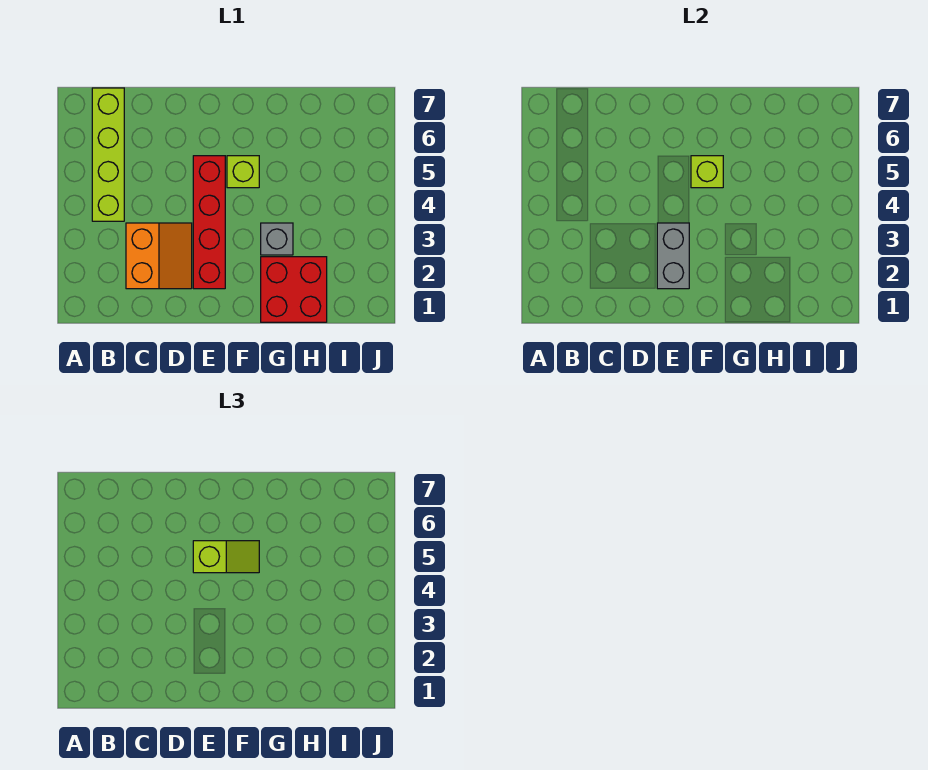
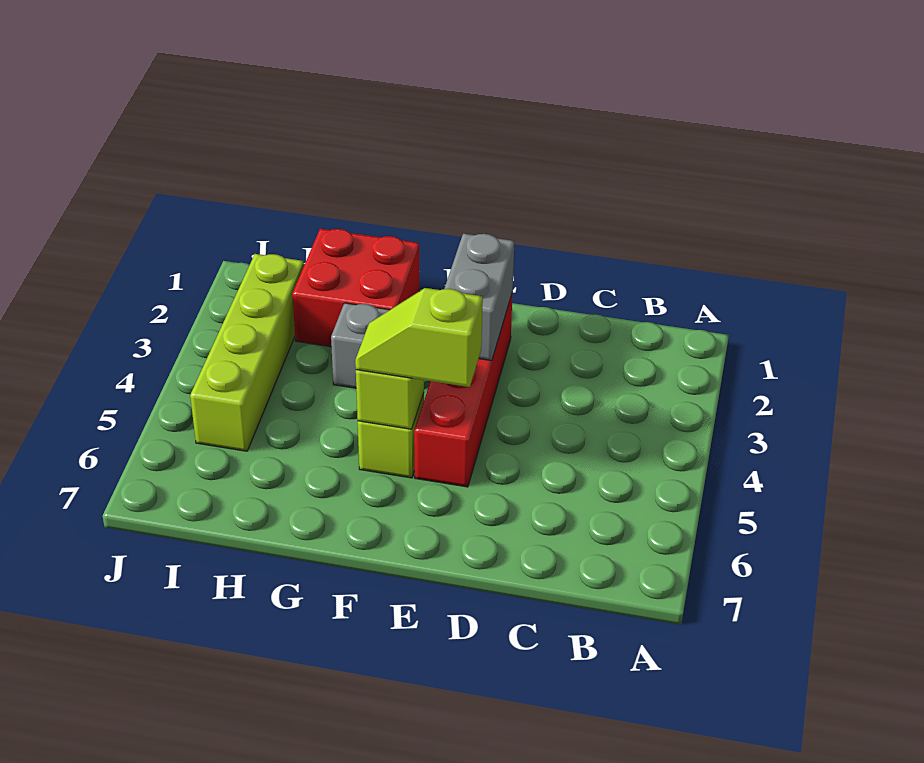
lime 1x4 brick [92,88,124,221] -> lime 1x4 brick moved to [190,254,304,451]
orange 2x2 slope [126,223,192,289] -> none

